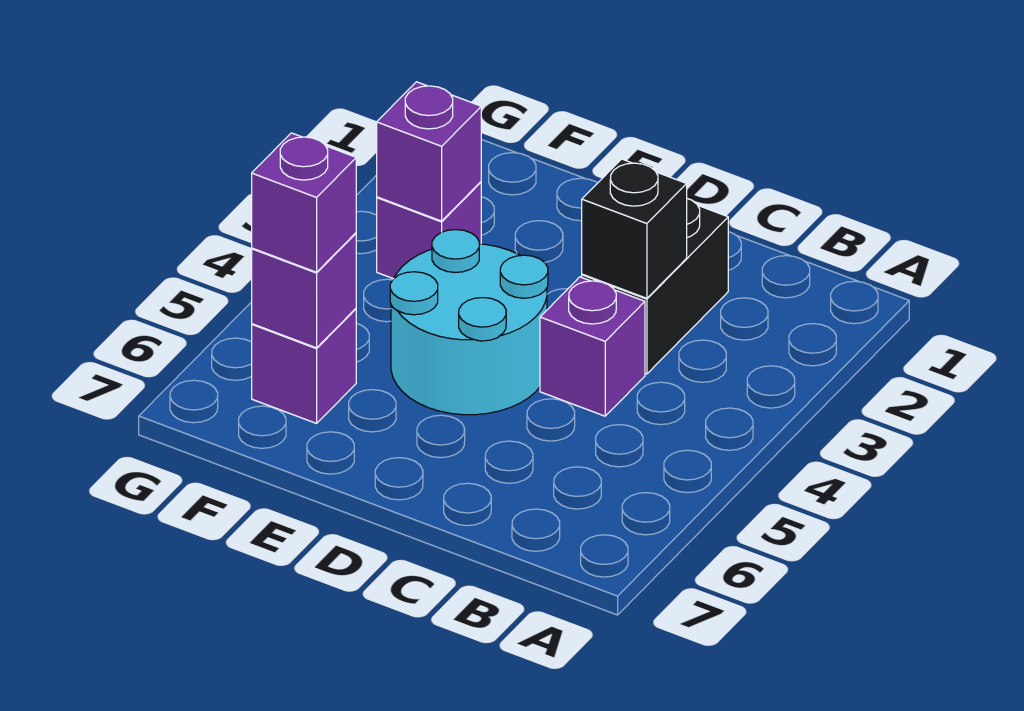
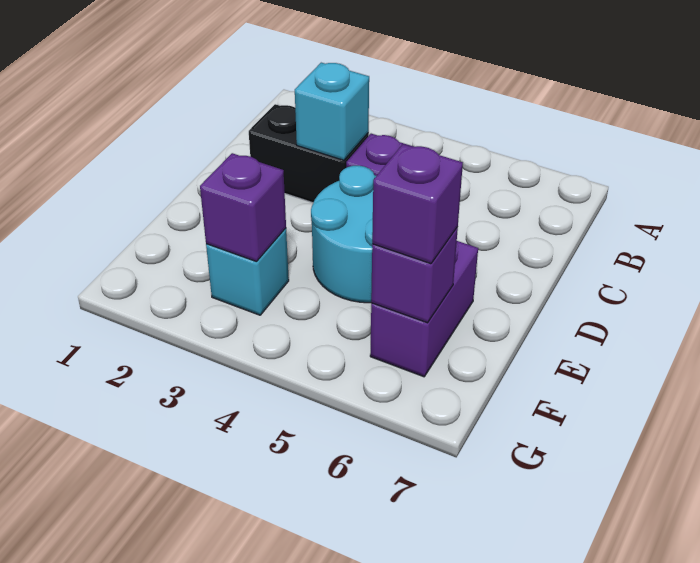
black 1x1 brick [582,159,687,298] -> cyan 1x1 brick [295,63,369,160]
purple 1x1 brick [377,182,481,279] -> cyan 1x1 brick [206,228,289,315]
purple 1x1 brick [252,309,356,423] -> purple 1x2 brick [370,241,478,377]

